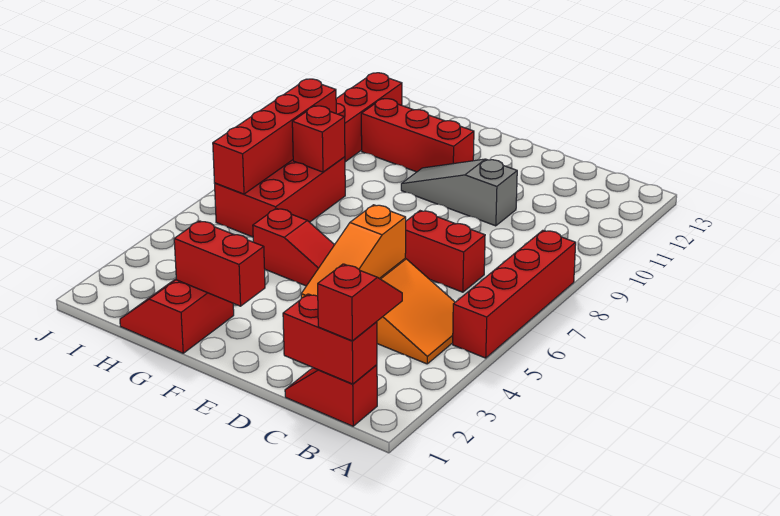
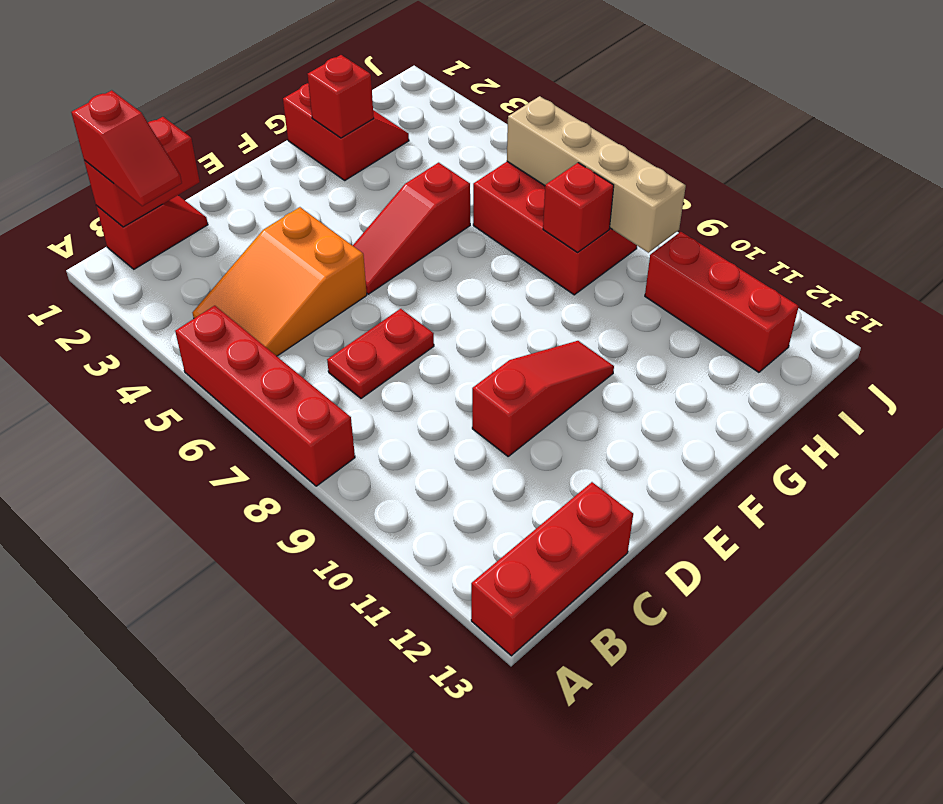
red 1x2 brick [405,211,485,292] -> red 1x2 plate [327,309,434,398]
orange 1x3 slope [301,205,406,298] -> none
grey 1x3 slope [401,159,517,226] -> red 1x3 slope [472,341,614,456]
red 1x2 brick [174,221,265,306] -> red 1x1 brick [307,55,374,138]
red 1x3 brick [361,99,474,172] -> red 1x3 brick moved to [471,482,633,656]
red 1x4 brick [213,79,336,194] -> tan 1x4 brick [507,96,686,253]

